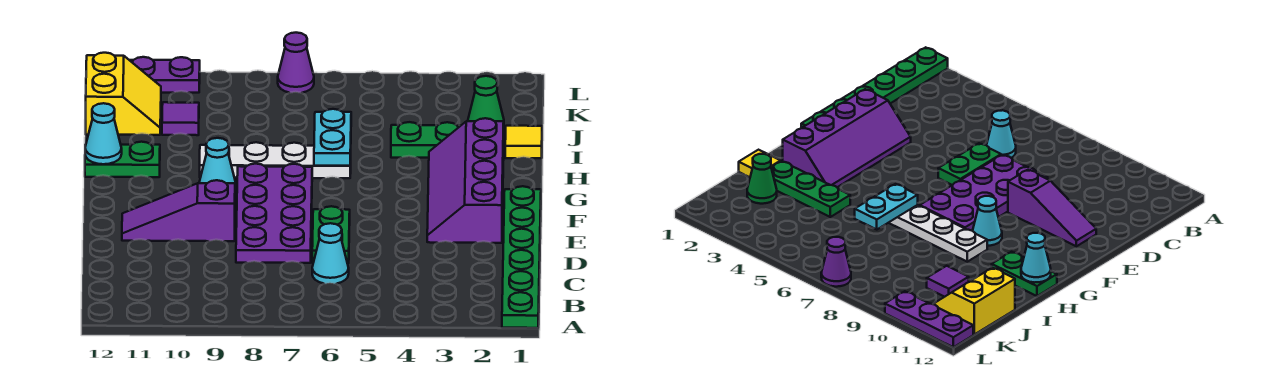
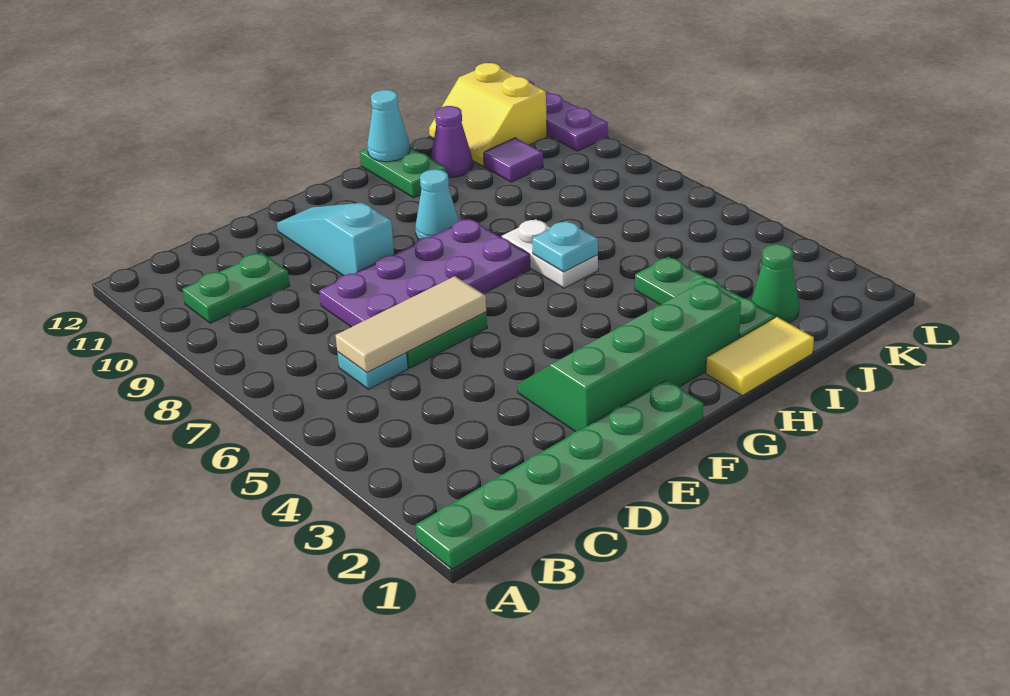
none -> green 1x2 plate [182,253,290,323]
cyan 1x1 cone [312,223,349,284] -> cyan 1x1 plate [337,352,408,389]
none -> tan 1x3 tile [335,276,486,372]
purple 2x4 slope [427,118,504,243] -> green 2x4 slope [518,281,741,432]
purple 1x3 slope [122,180,235,241] -> cyan 1x3 slope [277,203,394,275]
white 1x4 plate [200,142,351,178] -> white 1x2 plate [502,219,598,288]
cyan 1x2 plate [314,109,351,166] -> cyan 1x1 plate [532,221,598,272]
yellow 1x1 tile [505,126,542,158] -> yellow 1x2 tile [706,317,814,395]
yellow 2x2 slope [86,53,161,135] -> yellow 2x2 slope turned to [429,63,547,166]
purple 1x1 cone [278,33,314,93] -> purple 1x1 cone moved to [431,106,473,177]

